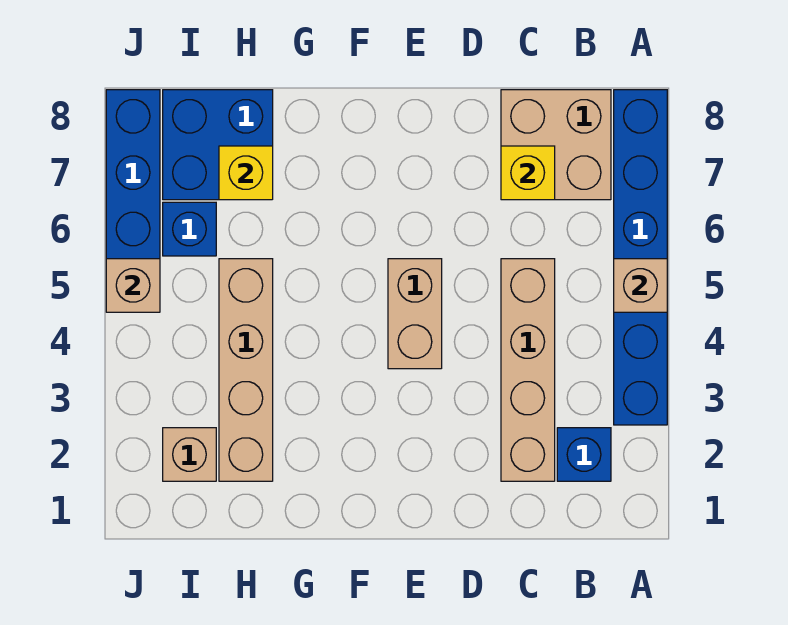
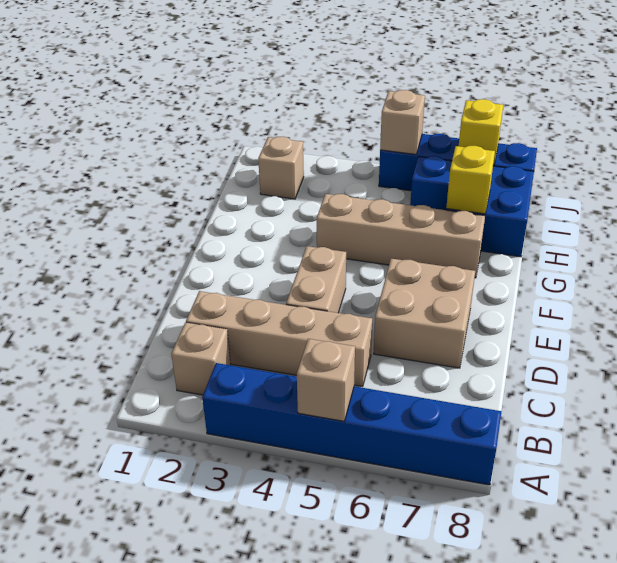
blue 1x1 brick [557,428,611,481] -> tan 1x1 brick [171,322,231,395]
tan 2x2 brick [501,90,611,200] -> tan 2x2 brick moved to [374,258,475,368]
yellow 1x1 brick [501,146,555,200] -> yellow 1x1 brick moved to [459,99,503,165]
tan 1x2 brick [388,259,442,369] -> tan 1x2 brick turned to [286,246,346,313]
tan 1x4 brick [219,259,273,481] -> tan 1x4 brick moved to [317,194,485,278]

